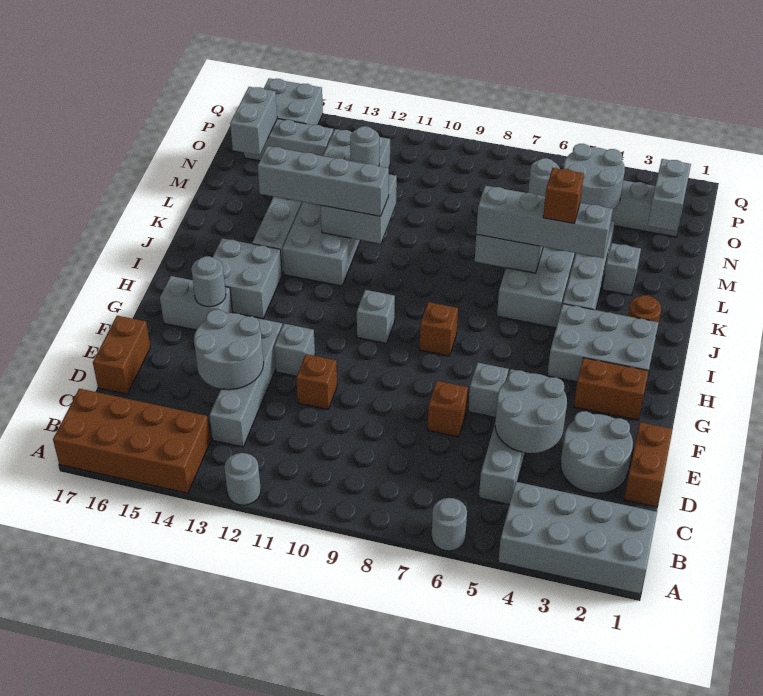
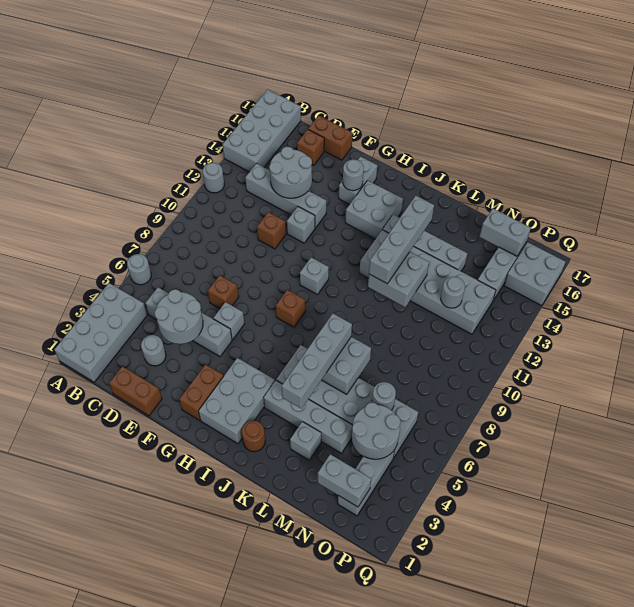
brown 2x4 brick [53,389,211,493] -> grey 2x4 brick [223,90,301,172]
grey 2x2 round brick [560,411,633,493] -> grey 1x1 round brick [141,335,166,366]
brown 1x1 brick [543,168,584,223] -> brown 1x1 brick moved to [297,130,324,165]

